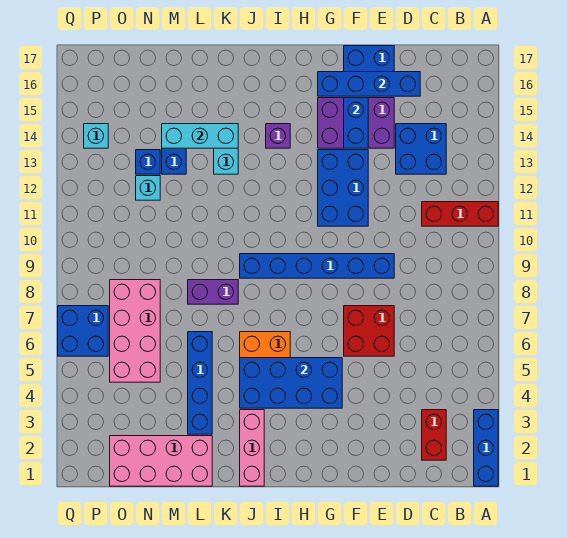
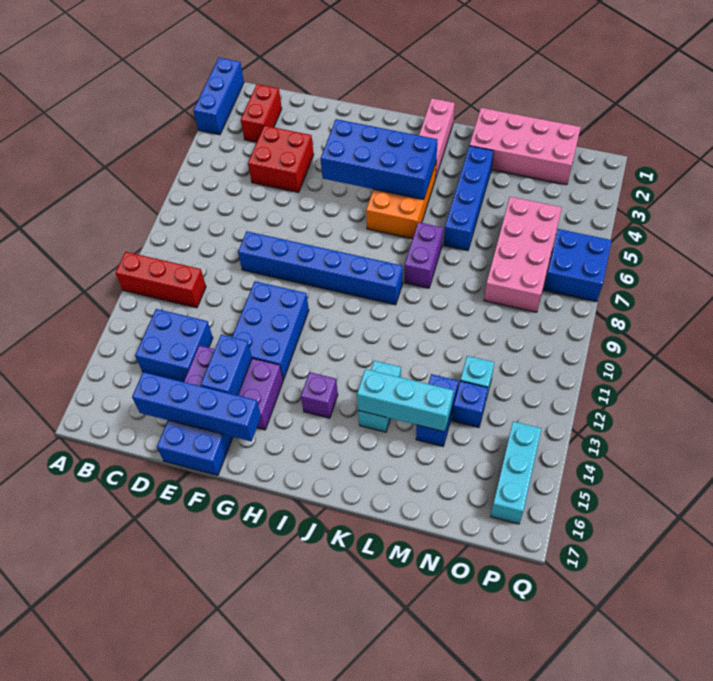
red 2x2 brick [344,306,394,356] -> red 2x2 brick moved to [248,126,314,192]
purple 1x2 brick [188,280,238,304] -> purple 1x2 brick turned to [404,222,443,288]
cyan 1x1 brick [84,124,108,148] -> cyan 1x3 brick [491,421,541,524]

